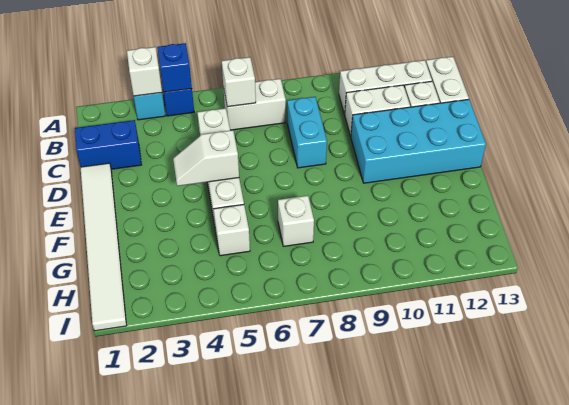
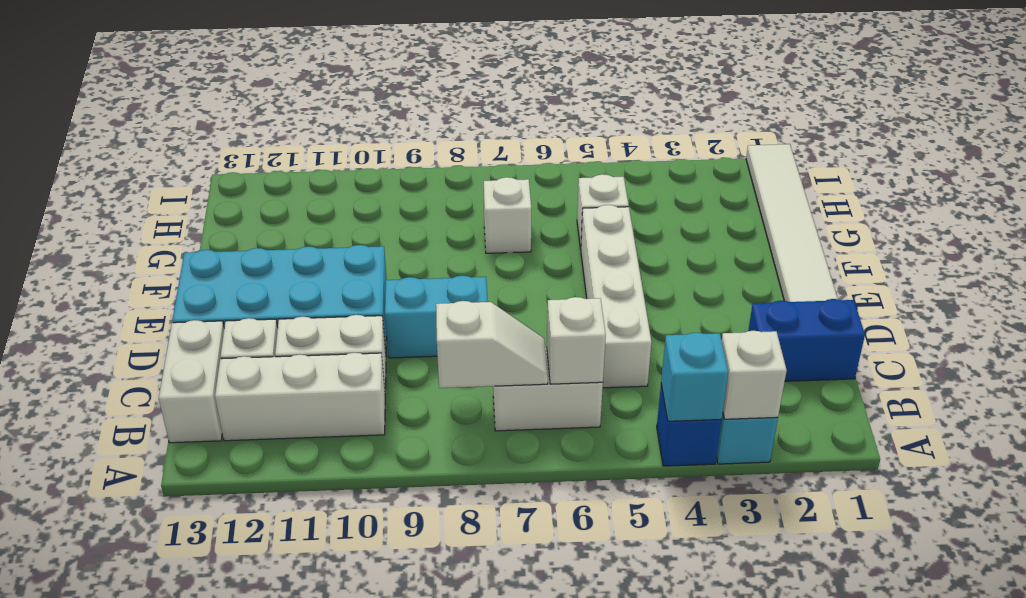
blue 1x1 brick [157,43,192,92] -> cyan 1x1 brick [661,333,728,421]
cyan 1x2 brick [287,97,327,168] -> cyan 1x2 brick turned to [385,276,488,358]
white 1x2 slope [173,130,239,186] -> white 1x2 slope moved to [436,301,548,388]

